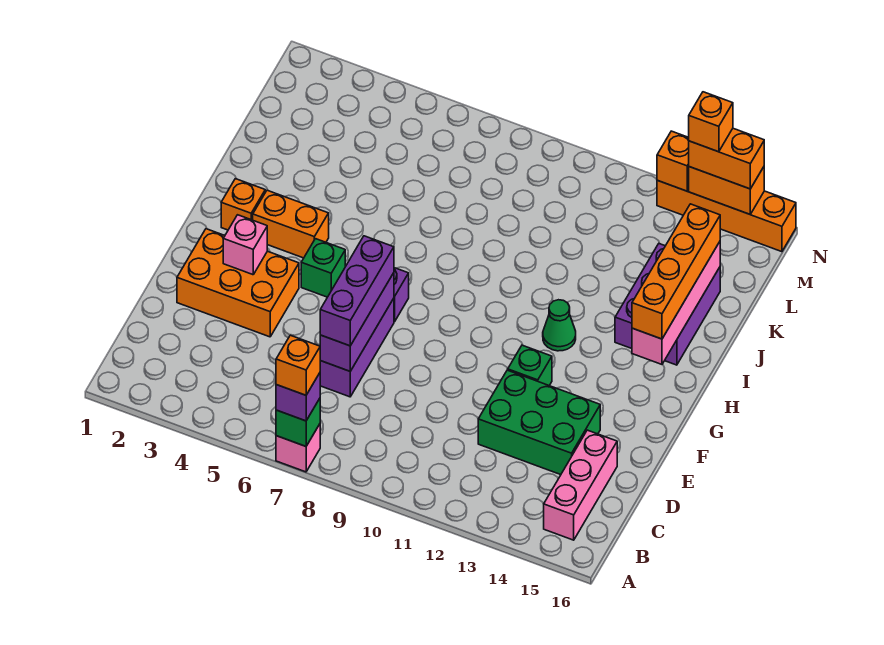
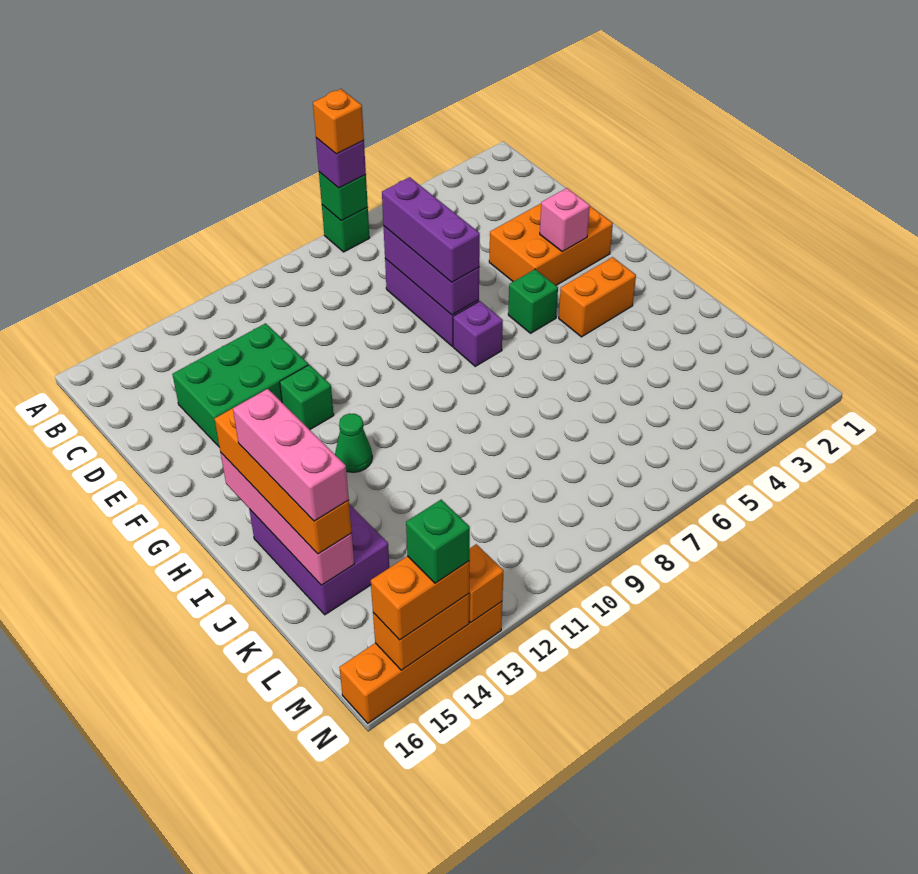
pink 1x1 brick [276,424,320,472] -> green 1x1 brick [322,205,370,252]
pink 1x3 brick [544,430,617,540] -> pink 1x3 brick moved to [233,389,349,521]
orange 1x1 brick [221,179,265,230] -> none
orange 1x1 brick [689,92,733,152] -> green 1x1 brick [406,500,470,583]

